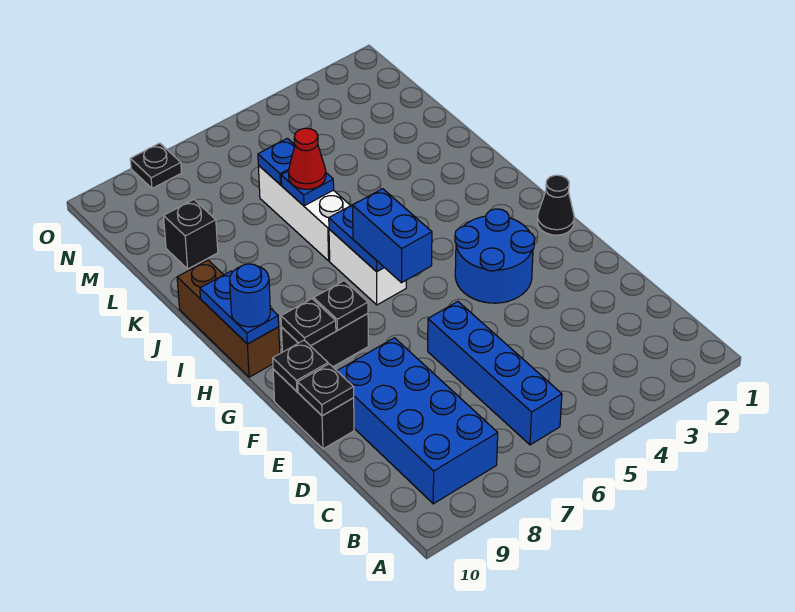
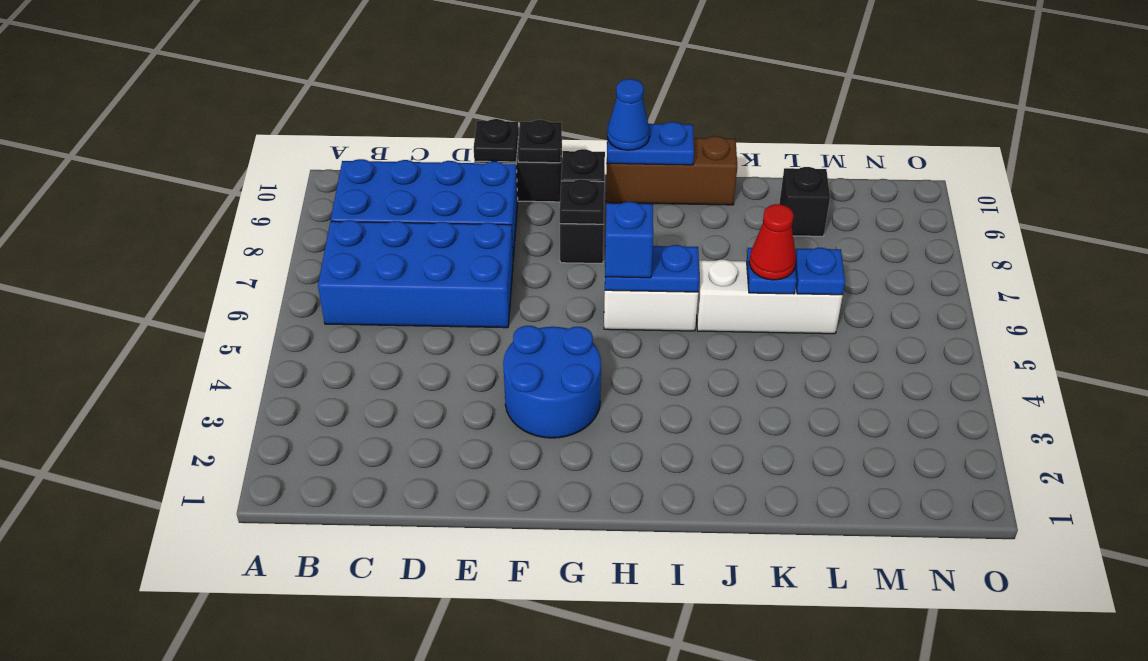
blue 1x4 brick [428,302,562,445] -> blue 2x4 brick [318,220,513,328]
black 1x1 cone [537,175,574,235] -> none
blue 1x2 brick [353,189,432,283] -> blue 1x1 brick [605,202,653,278]
blue 1x1 round brick [230,264,270,327] -> blue 1x1 cone [607,79,650,150]
black 1x1 plate [130,143,182,188] -> none

